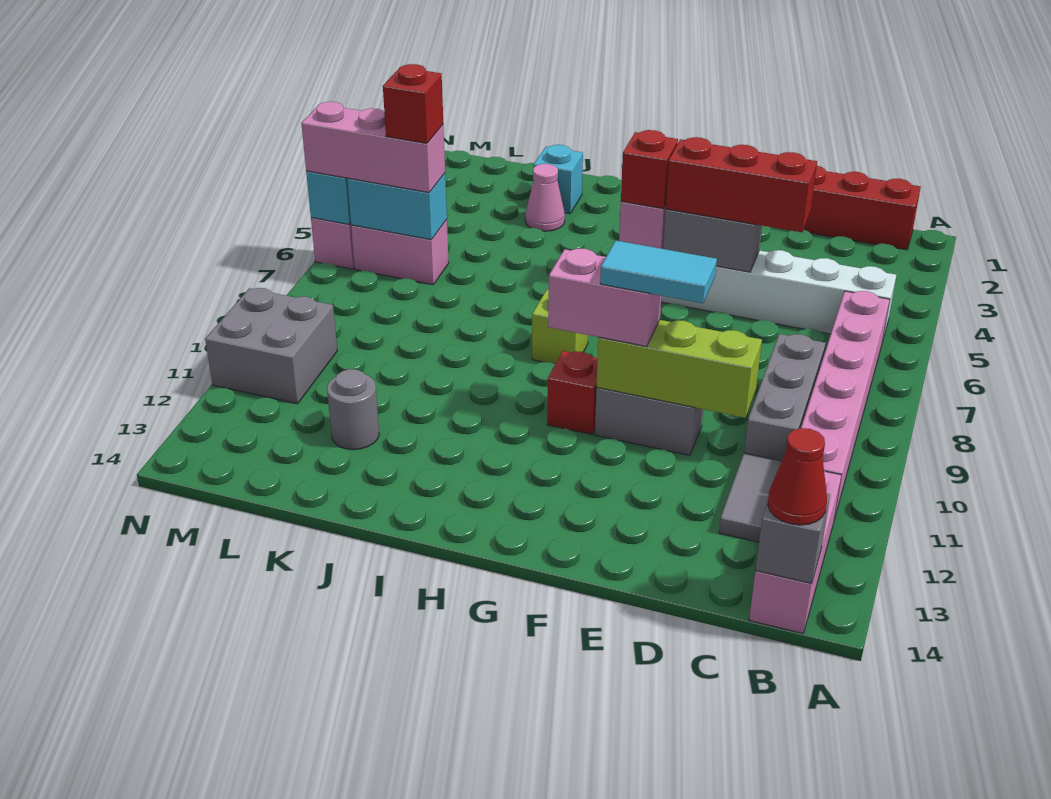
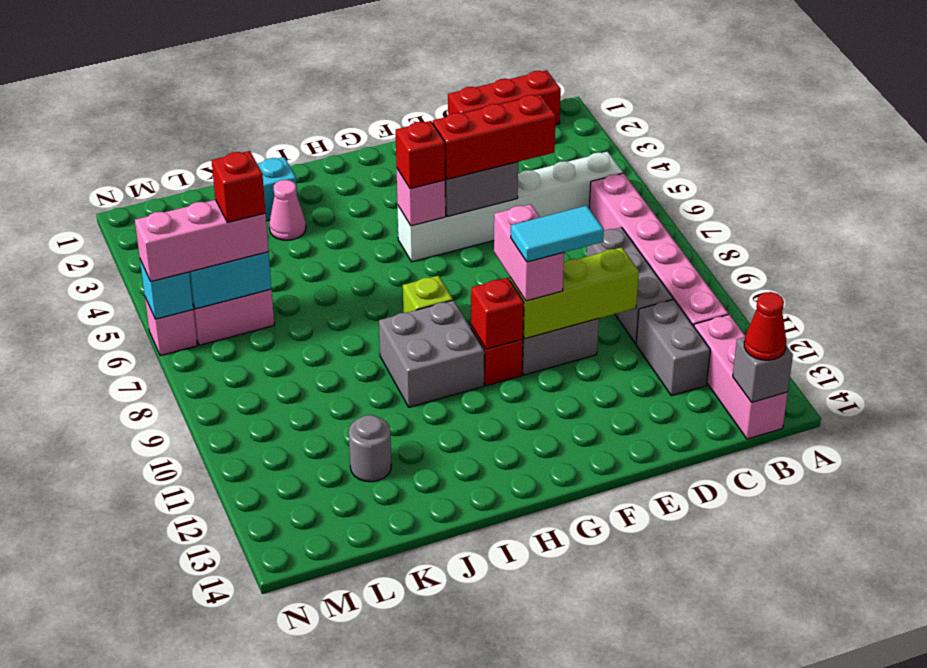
grey 1x2 tile [719,453,782,542] -> grey 1x2 brick [636,300,710,396]
pink 1x2 brick [548,249,661,346] -> pink 1x2 brick turned to [494,204,564,301]
none -> red 1x1 brick [471,278,524,349]
grey 2x2 brick [205,288,337,404] -> grey 2x2 brick moved to [379,300,484,407]

